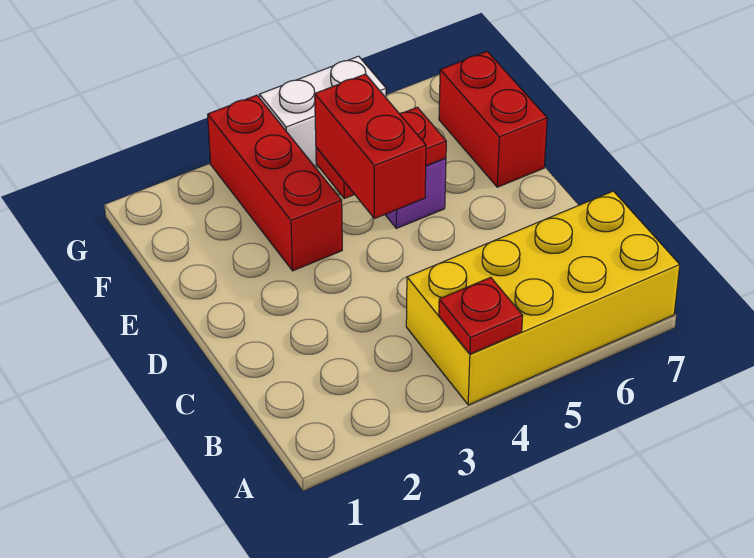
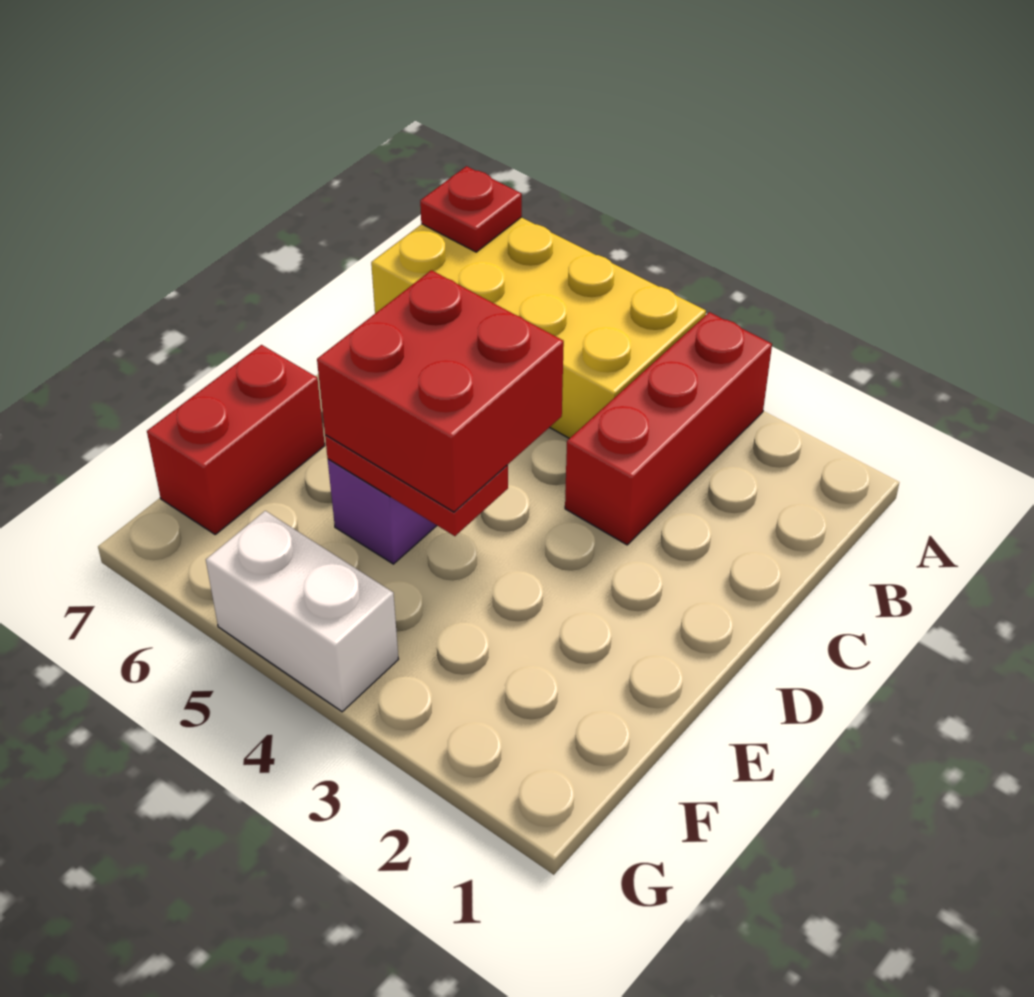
red 1x1 plate [439,277,523,354] -> red 1x1 plate moved to [420,166,522,252]
red 1x2 brick [315,74,426,219] -> red 2x2 brick [317,270,564,512]
red 1x3 brick [208,95,342,271] -> red 1x3 brick moved to [565,312,772,545]

